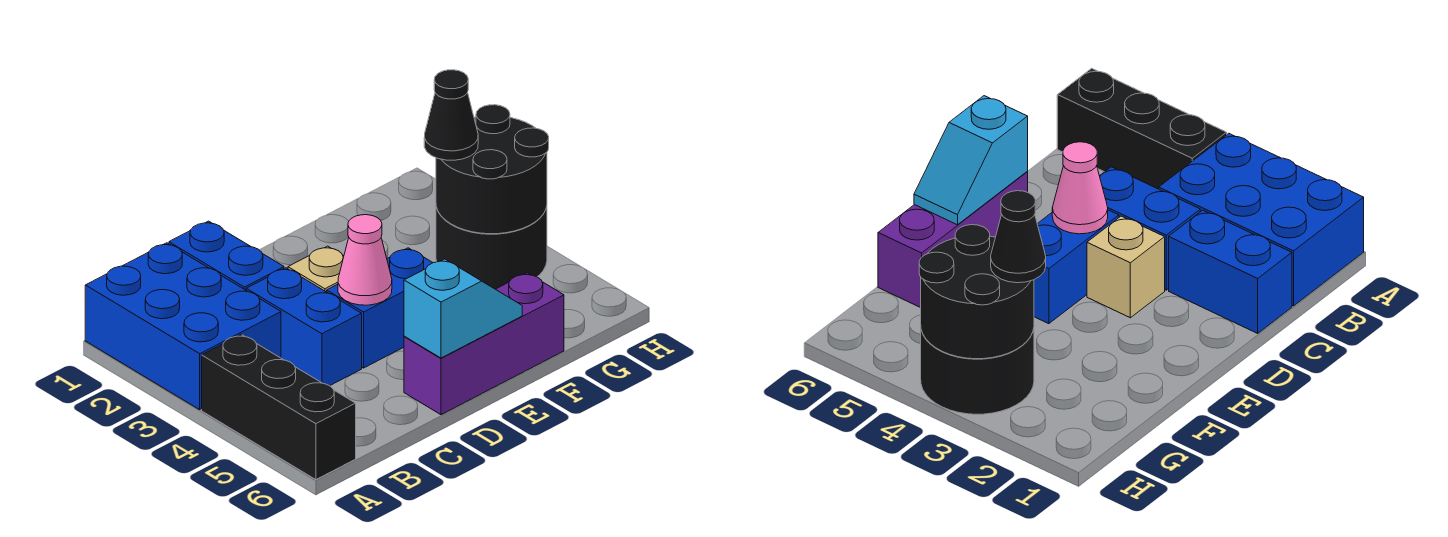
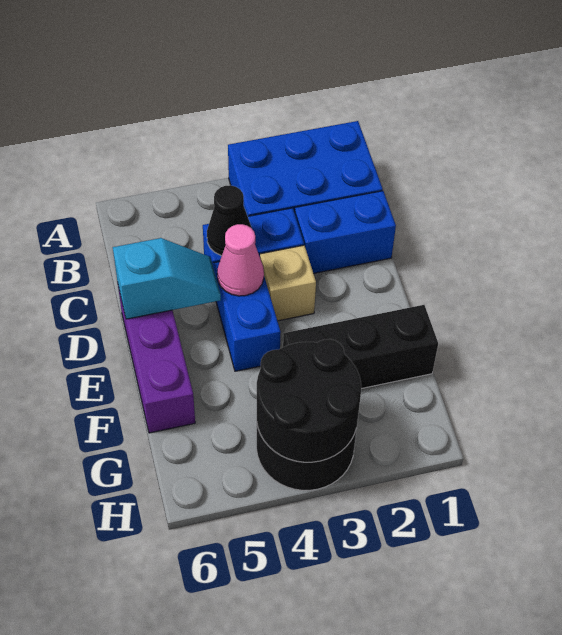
black 1x3 brick [202,334,356,480] -> black 1x3 brick moved to [283,305,438,389]
cyan 1x2 slope [404,259,522,358] -> cyan 1x2 slope turned to [113,238,221,319]
black 1x1 cone [424,70,478,160] -> black 1x1 cone moved to [207,185,252,256]

